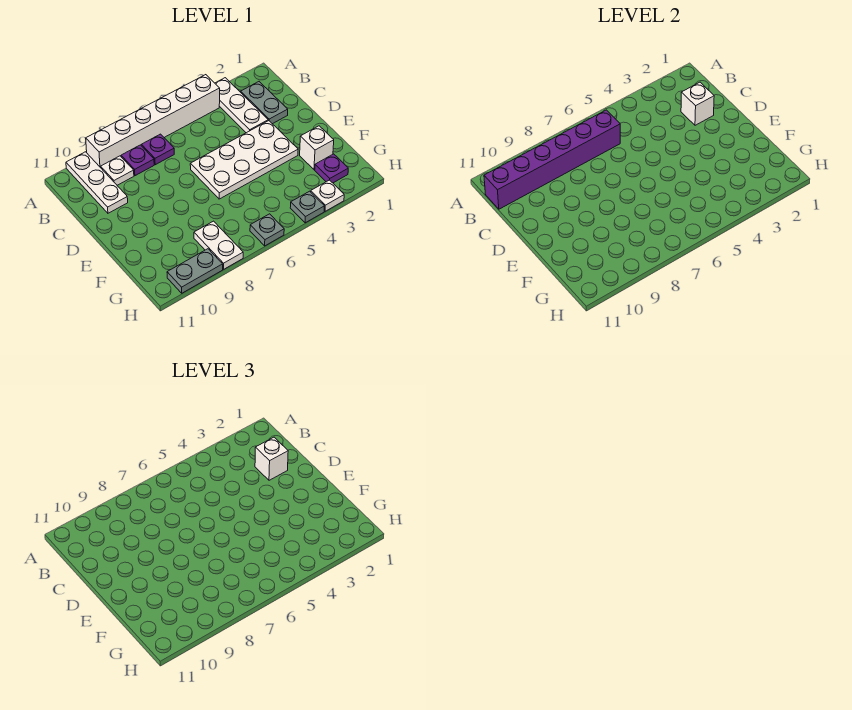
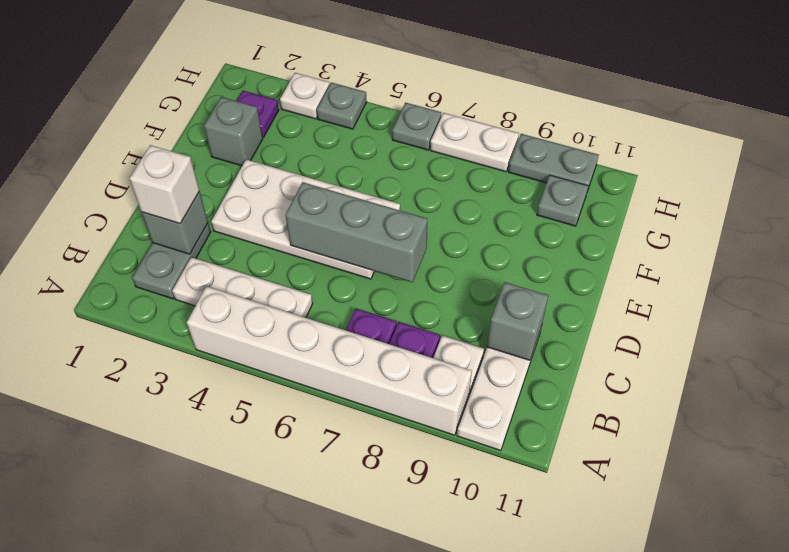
white 1x3 plate [215,78,268,133] -> white 1x3 plate turned to [172,257,313,318]
purple 1x6 brick [484,110,620,209] -> none
white 1x1 brick [681,82,714,125] -> grey 1x1 brick [142,191,208,254]
none -> grey 1x1 brick [487,282,548,360]
none -> grey 1x3 brick [286,182,427,282]
white 1x1 brick [300,126,334,170] -> grey 1x1 brick [204,97,263,166]
white 1x2 plate [194,221,243,269] -> white 1x2 plate turned to [430,113,519,172]
none -> grey 1x1 plate [537,175,588,226]

